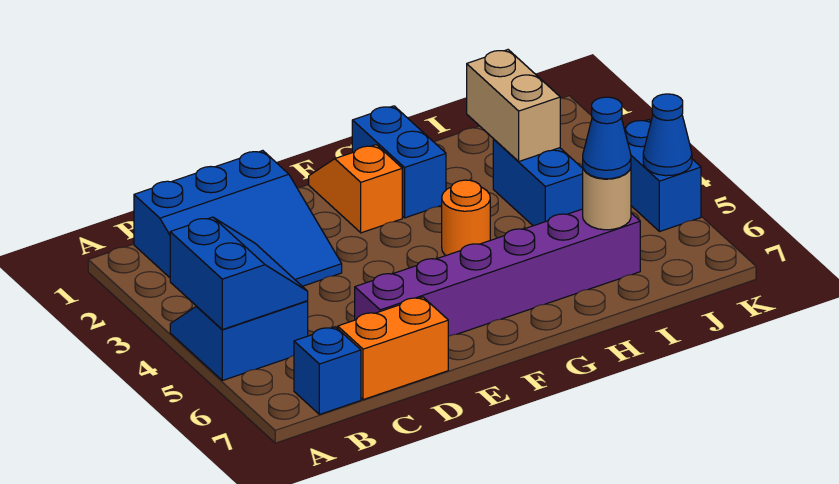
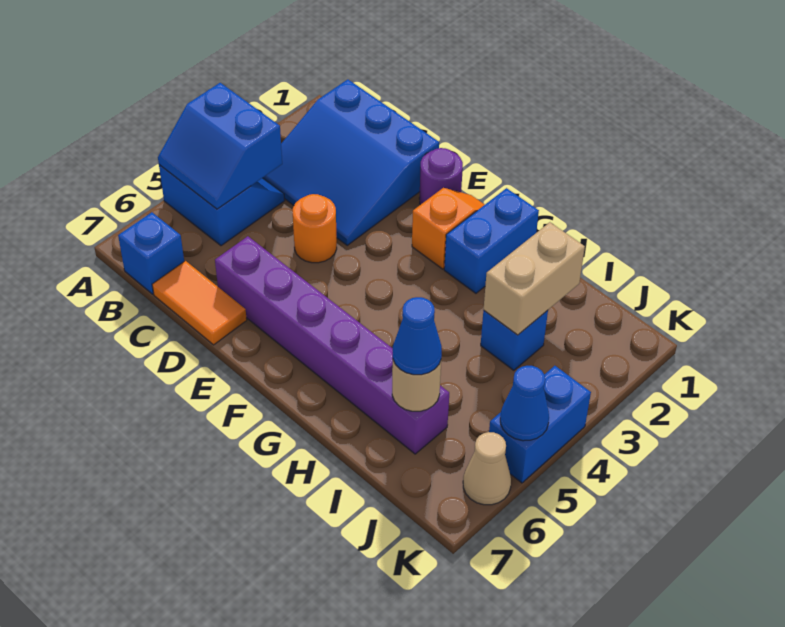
blue 2x2 slope [170,217,308,330] -> blue 2x2 slope turned to [158,83,282,209]
orange 1x2 brick [338,297,448,400] -> orange 1x2 tile [152,261,247,345]
none -> purple 1x1 round brick [419,148,463,205]
orange 1x1 round brick [442,180,490,256] -> orange 1x1 round brick moved to [293,194,337,263]
blue 1x2 brick [493,139,583,226] -> blue 1x1 brick [481,310,548,370]
none -> tan 1x1 cone [463,432,511,505]

